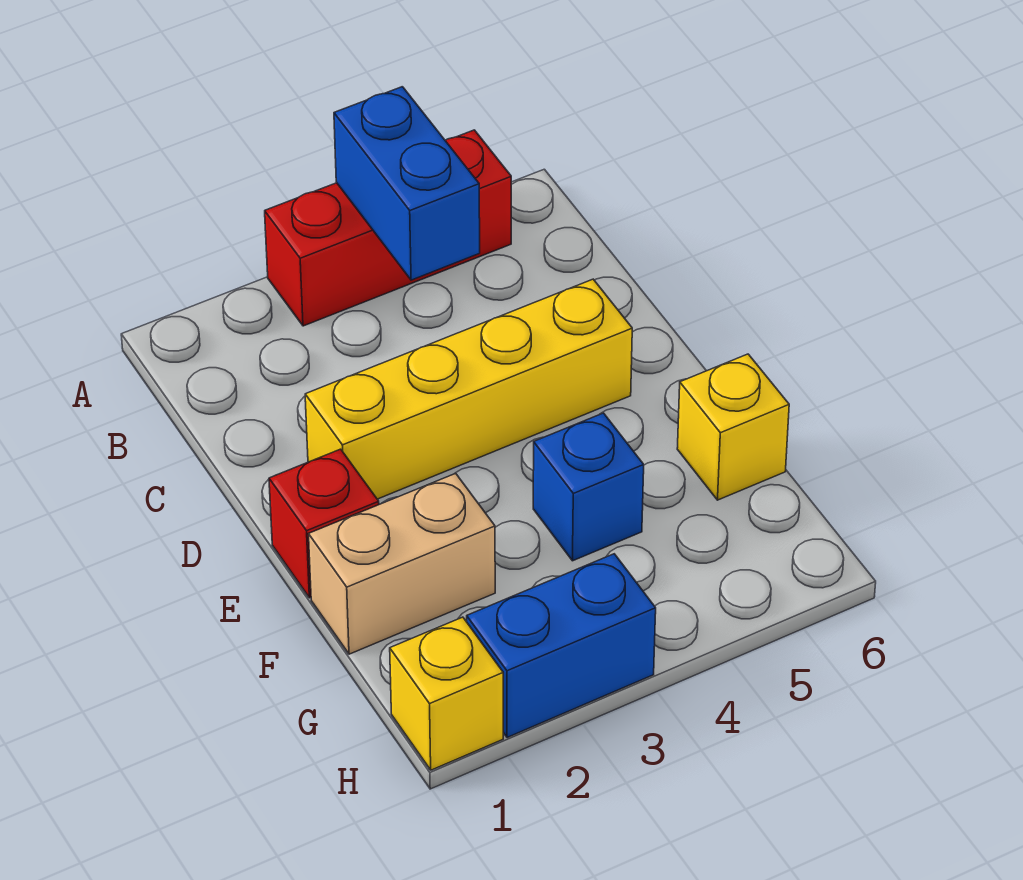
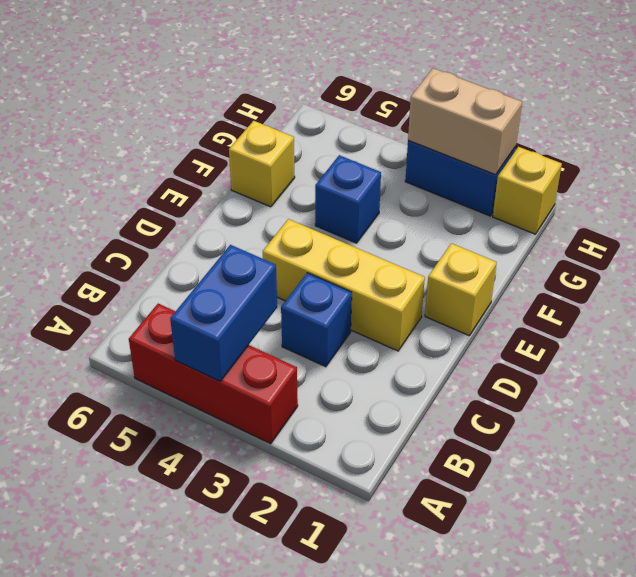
none -> blue 1x1 brick [281,273,352,367]
yellow 1x4 brick [305,279,632,499] -> yellow 1x3 brick [263,219,425,351]
red 1x1 brick [269,449,379,598] -> yellow 1x1 brick [425,243,497,335]
tan 1x2 brick [309,473,495,654] -> tan 1x2 brick moved to [408,68,522,175]

